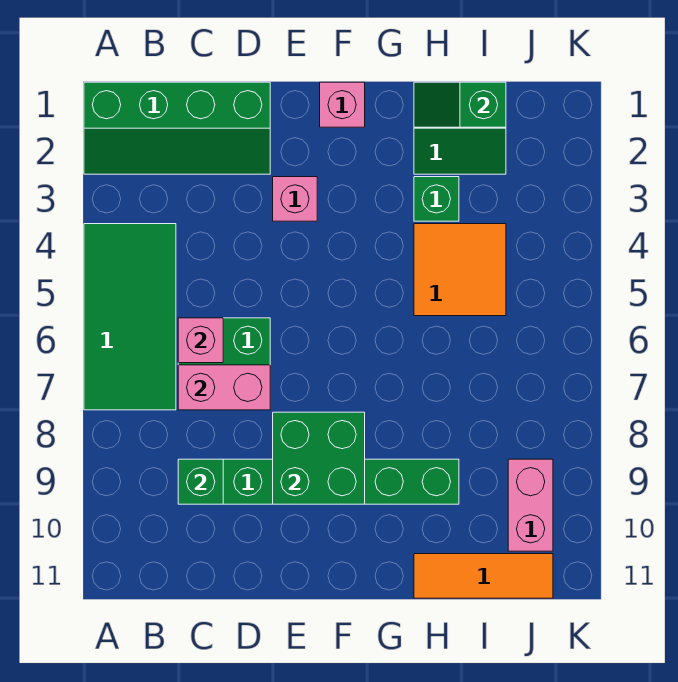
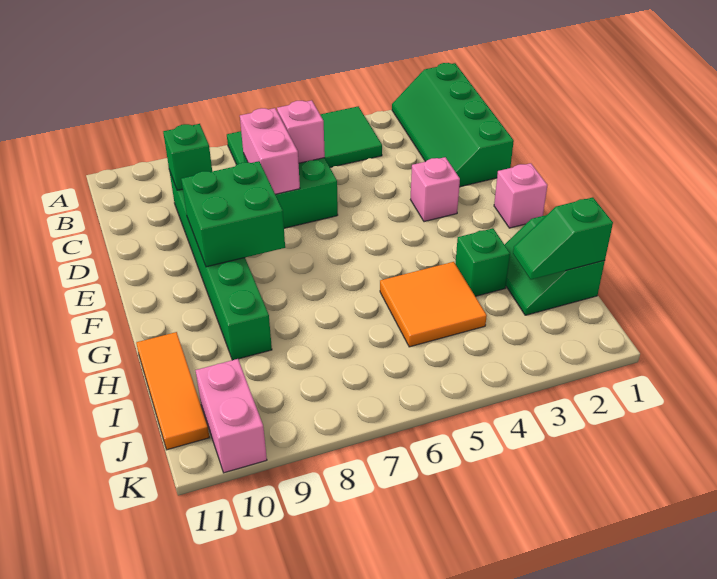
green 1x2 slope [414,82,506,127] -> green 1x2 slope turned to [513,197,613,280]
pink 1x2 brick [508,459,553,551] -> pink 1x2 brick turned to [195,359,267,473]

